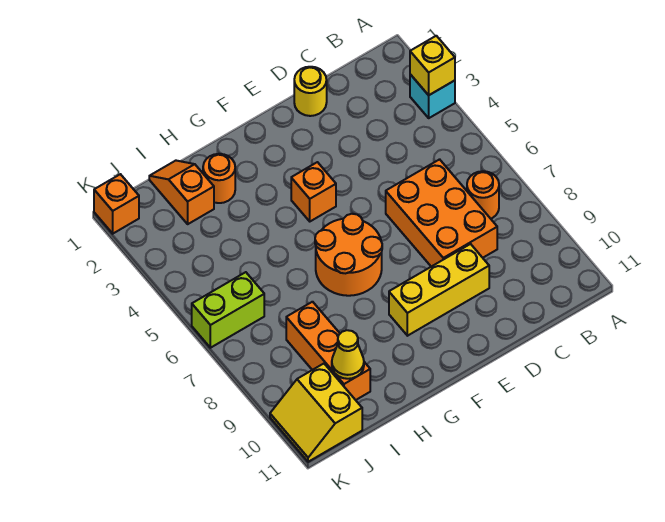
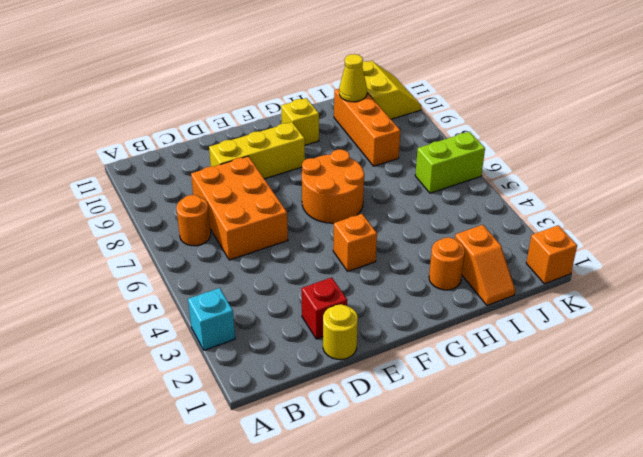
yellow 1x1 brick [410,36,455,95] -> yellow 1x1 brick moved to [281,98,319,145]
none -> red 1x1 brick [301,278,347,339]

